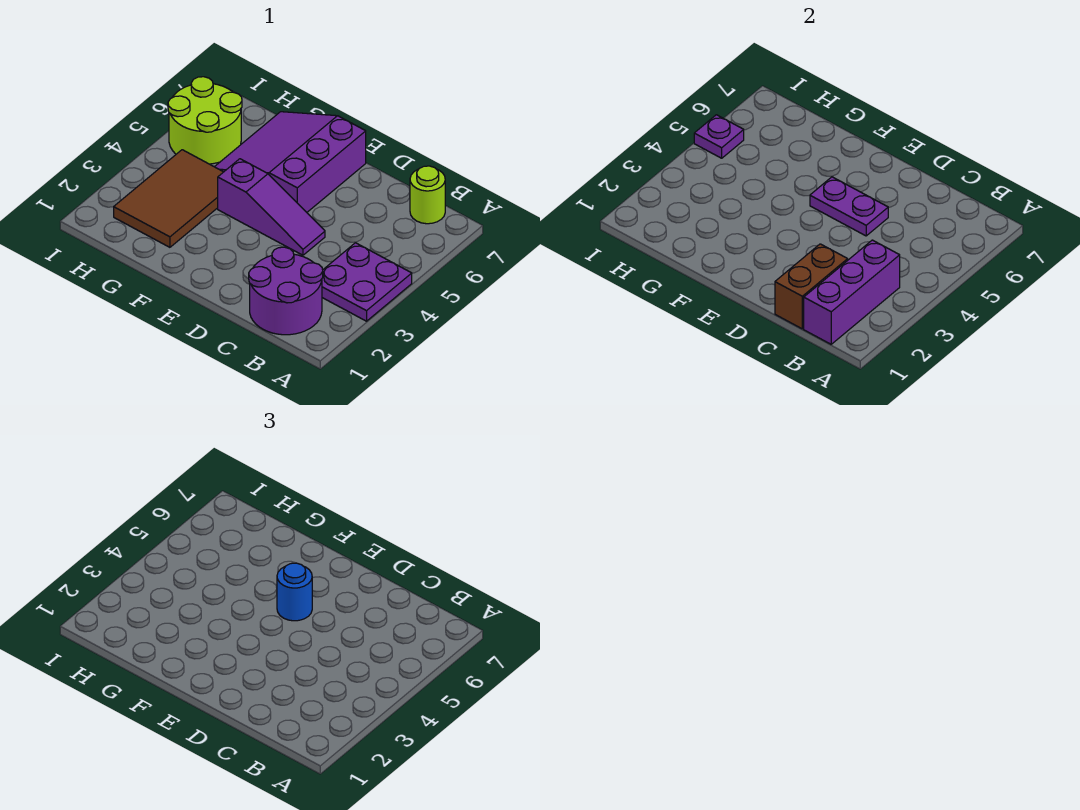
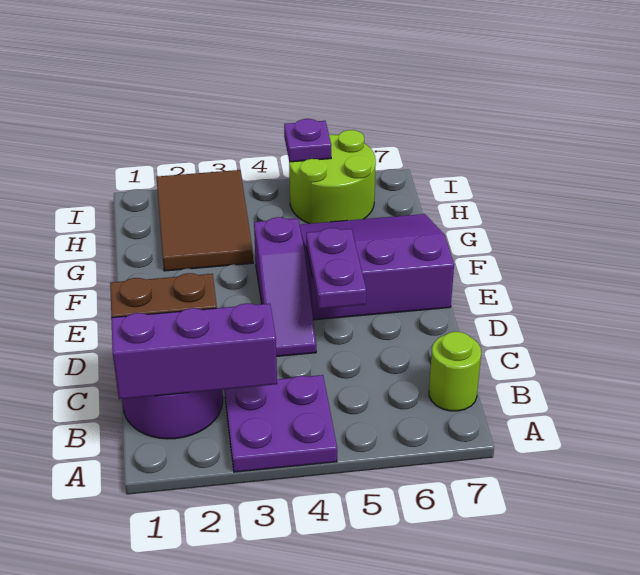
blue 1x1 round brick [277,563,312,621] -> none
brown 2x3 tile [114,150,223,247] -> brown 2x3 tile turned to [156,170,253,271]

